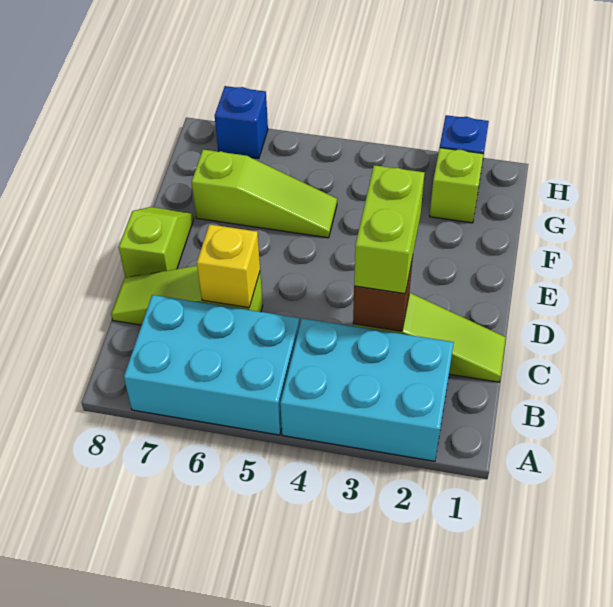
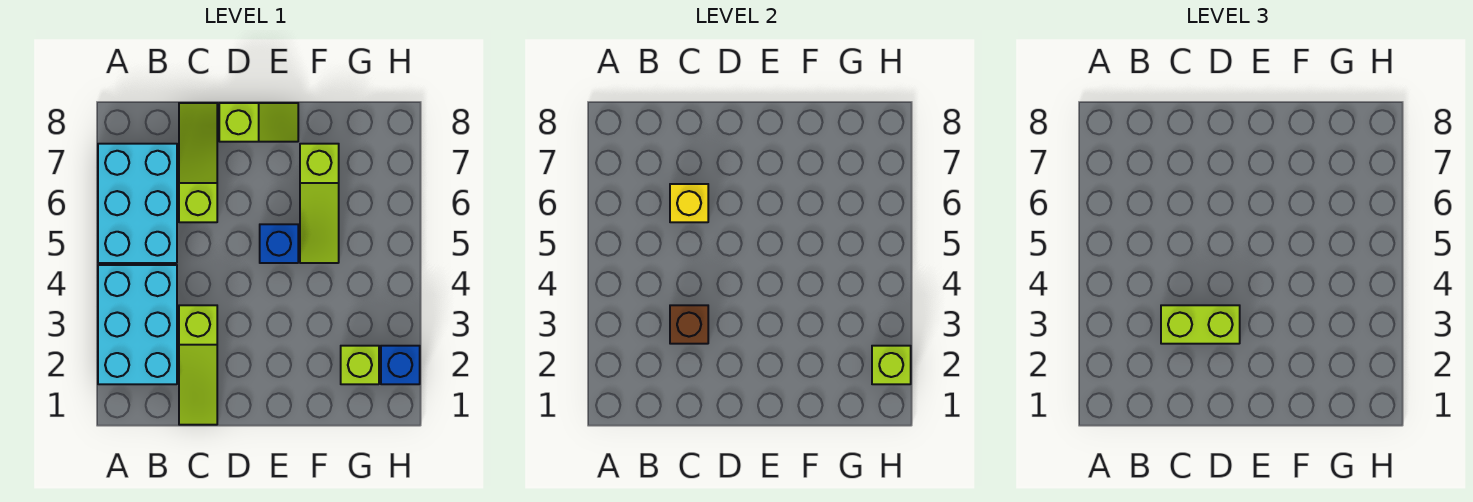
none -> lime 1x1 brick [872,346,911,384]
blue 1x1 brick [215,86,268,159] -> blue 1x1 brick moved to [260,224,298,263]

